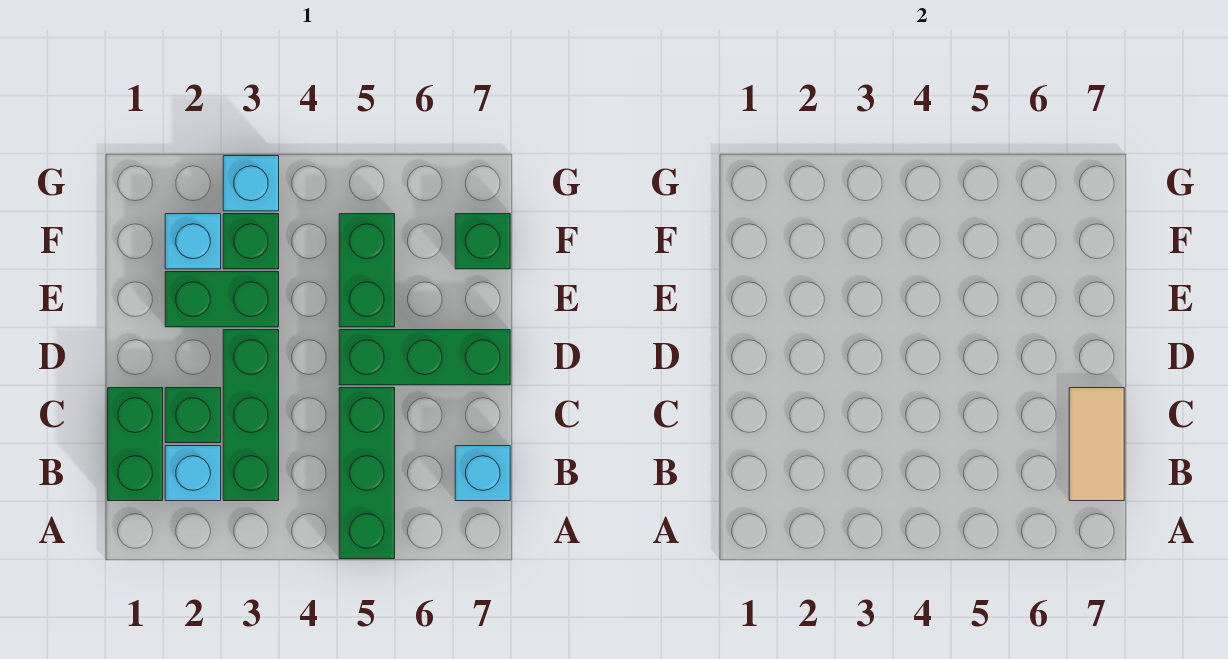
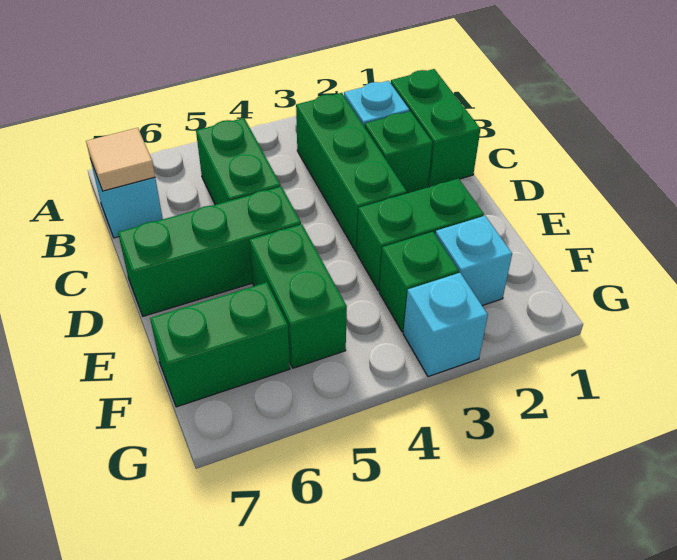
green 1x3 brick [339,388,395,559] -> green 1x2 brick [196,118,281,205]
tan 1x2 tile [1069,388,1124,501] -> tan 1x1 tile [86,128,155,191]
green 1x1 brick [455,214,510,269] -> green 1x2 brick [150,282,290,407]

